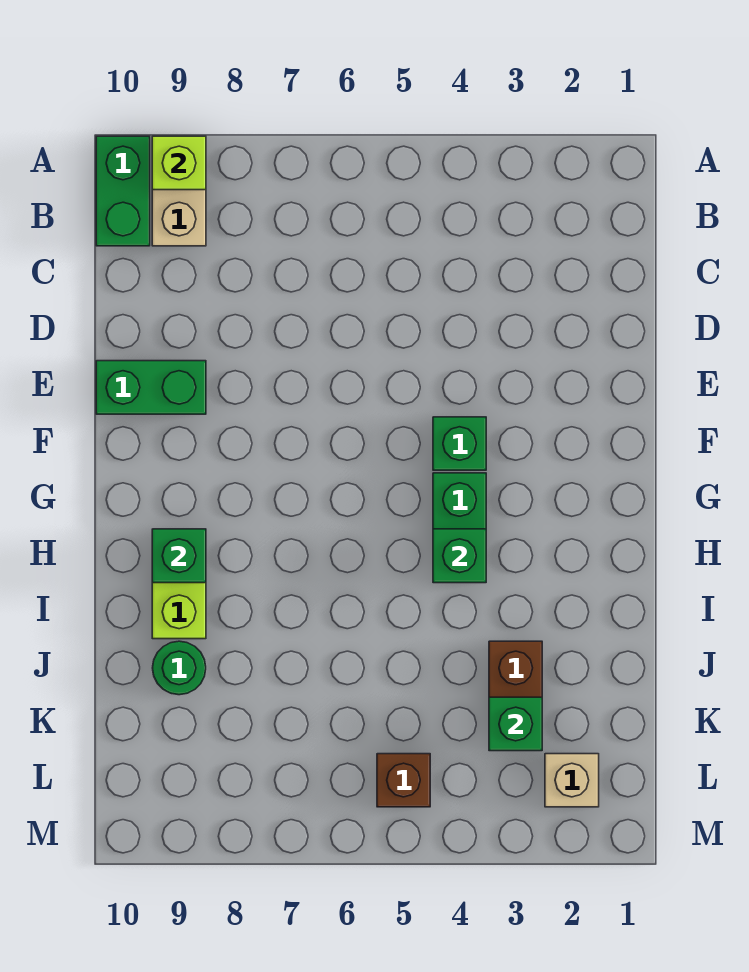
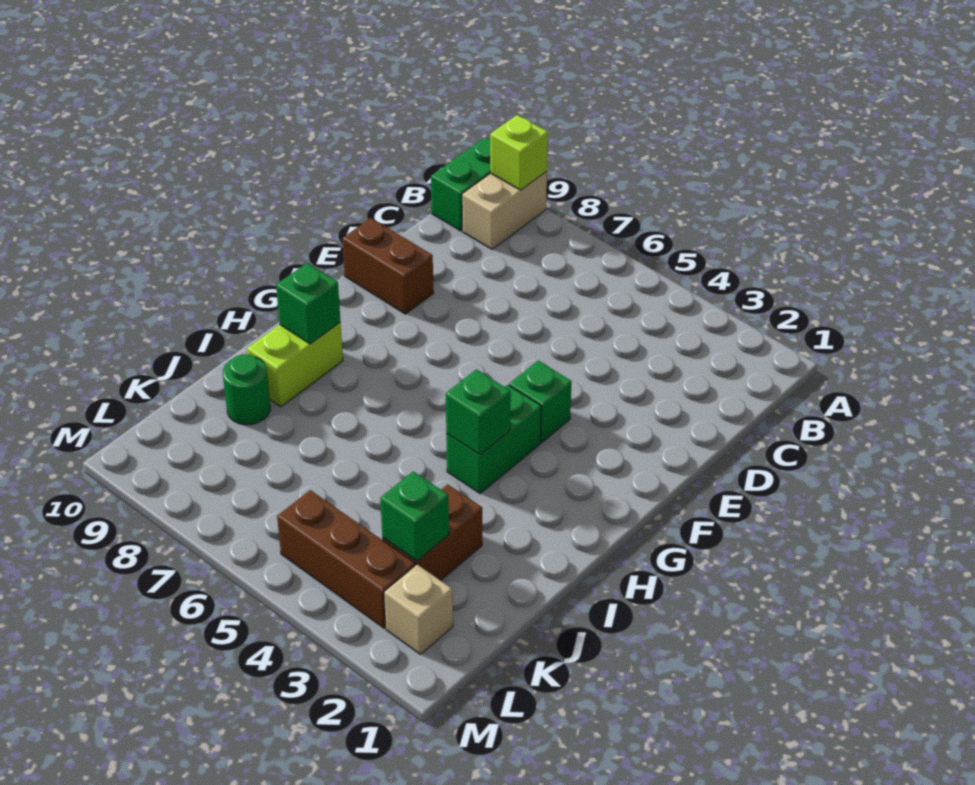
green 1x2 brick [96,361,206,414] -> brown 1x2 brick [342,218,434,314]
brown 1x1 brick [377,754,430,807] -> brown 1x3 brick [277,490,415,628]

